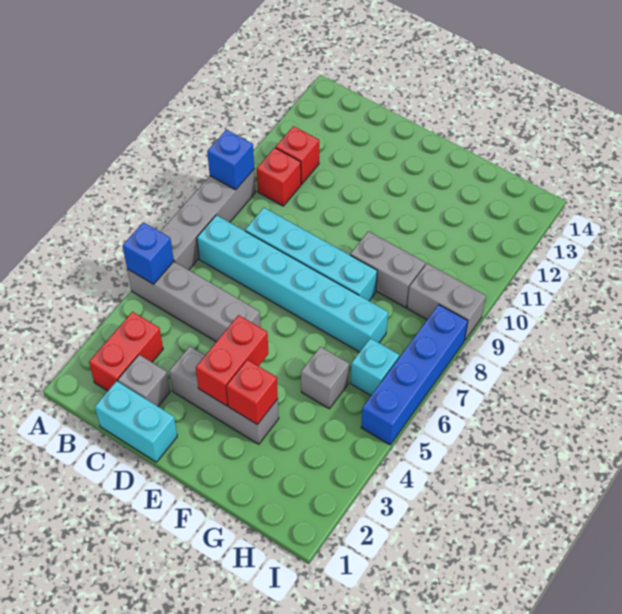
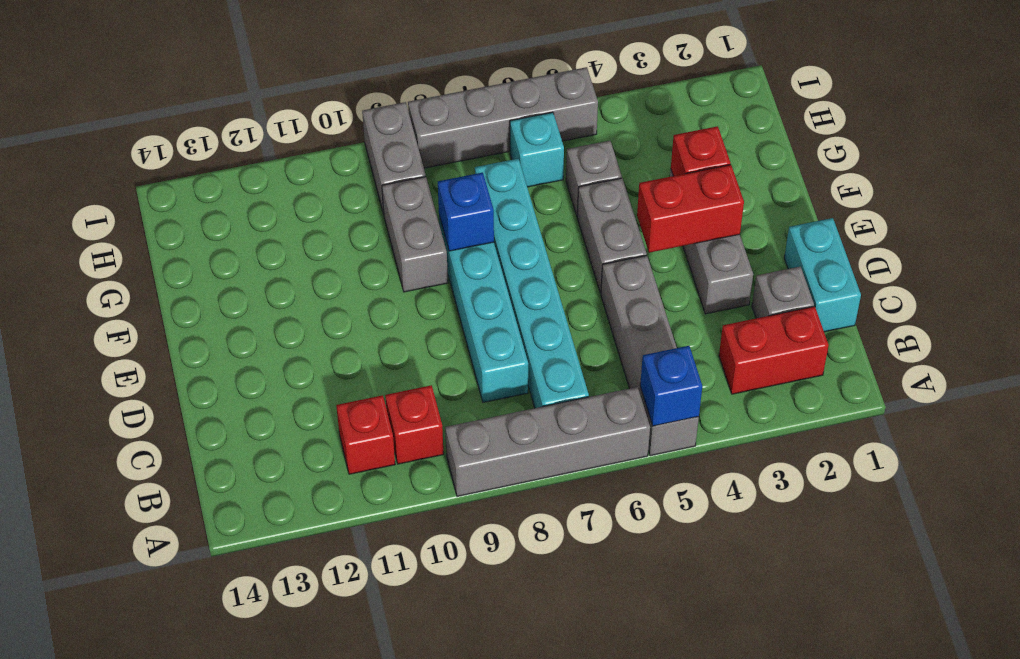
blue 1x1 brick [207,130,254,190] -> blue 1x1 brick moved to [438,173,494,251]
none -> grey 1x2 brick [577,178,647,293]
blue 1x4 brick [361,305,468,445] -> grey 1x4 brick [408,67,598,168]

